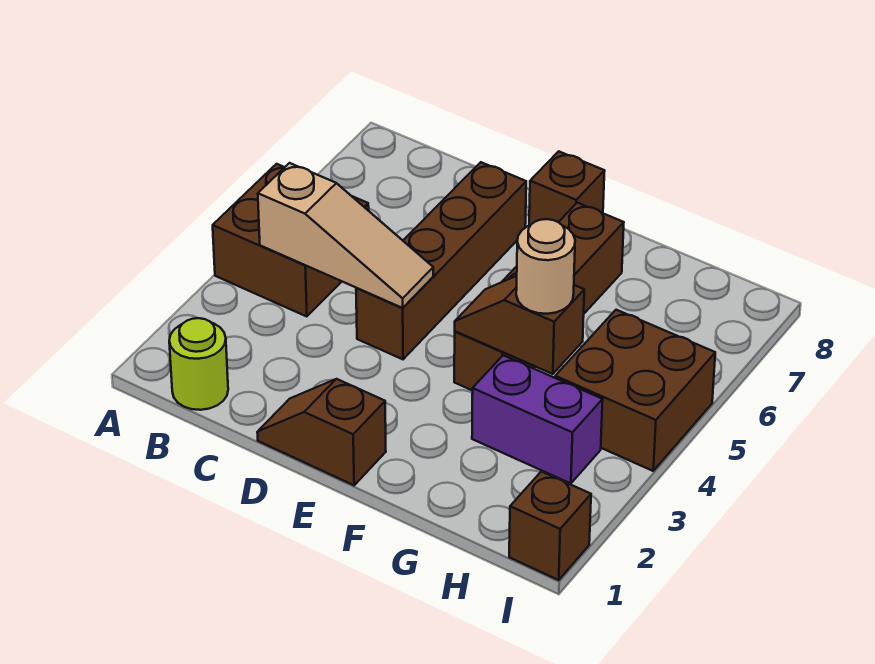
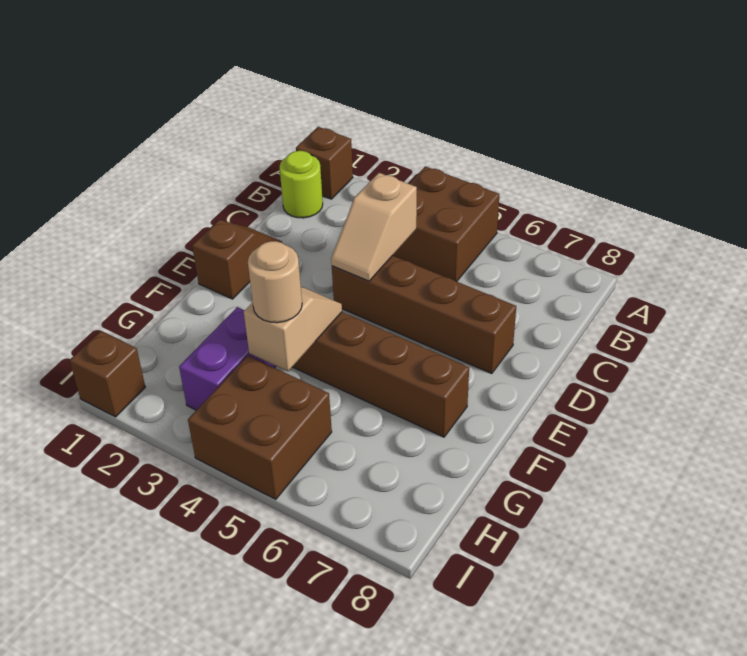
tan 1x3 slope [258,163,433,308] -> tan 1x2 slope [331,173,417,281]
brown 1x1 brick [529,151,605,225] -> brown 1x1 brick moved to [296,127,353,199]
brown 1x2 slope [455,276,584,374] -> tan 1x2 slope [244,287,342,371]

